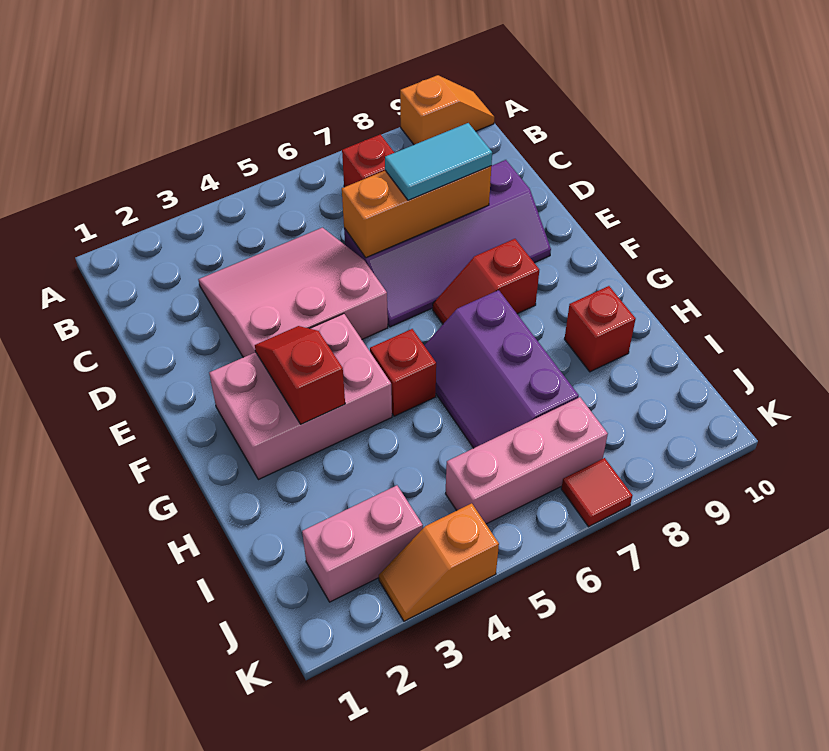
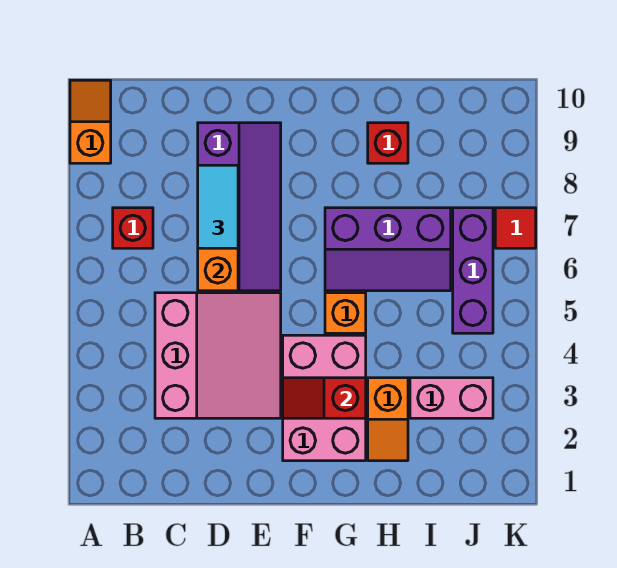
pink 3x3 slope [198,228,388,357] -> pink 3x3 slope turned to [155,293,281,418]
red 1x2 slope [433,239,539,324] -> none
red 1x1 brick [370,329,436,416] -> orange 1x1 brick [325,293,366,333]
pink 1x2 brick [302,485,423,602] -> pink 1x2 brick turned to [410,378,493,418]
pink 1x3 brick [446,397,608,524] -> purple 1x3 brick [453,208,493,333]
orange 1x2 slope [379,503,499,621] -> orange 1x2 slope moved to [368,378,408,461]

